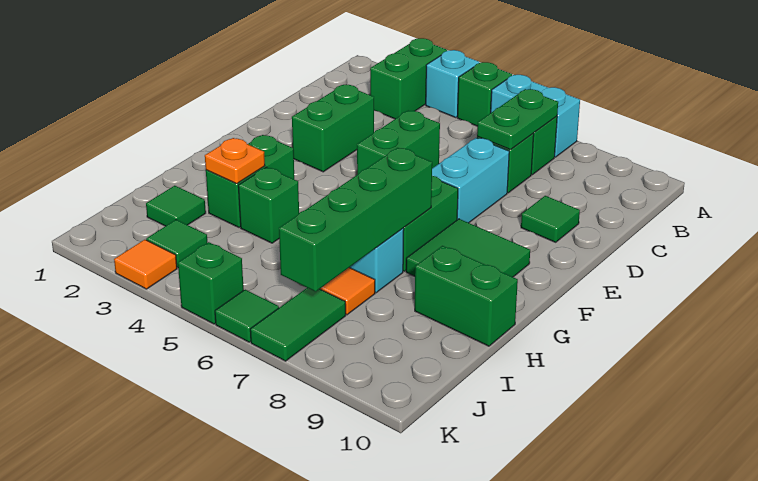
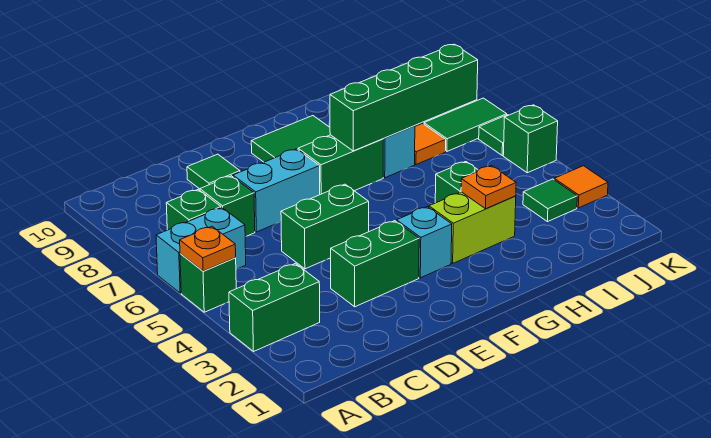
cyan 1x1 brick [426,50,479,118] -> cyan 1x1 brick moved to [397,207,452,278]
none -> orange 1x1 plate [180,226,236,271]
cyan 1x2 brick [491,75,580,157] -> cyan 1x2 brick turned to [156,208,246,293]
green 1x2 plate [477,89,558,150] -> none
green 1x2 brick [206,135,294,227] -> lime 1x2 brick [429,192,516,263]
green 1x2 brick [415,246,518,346] -> none
green 1x1 tile [146,186,206,226] -> none

